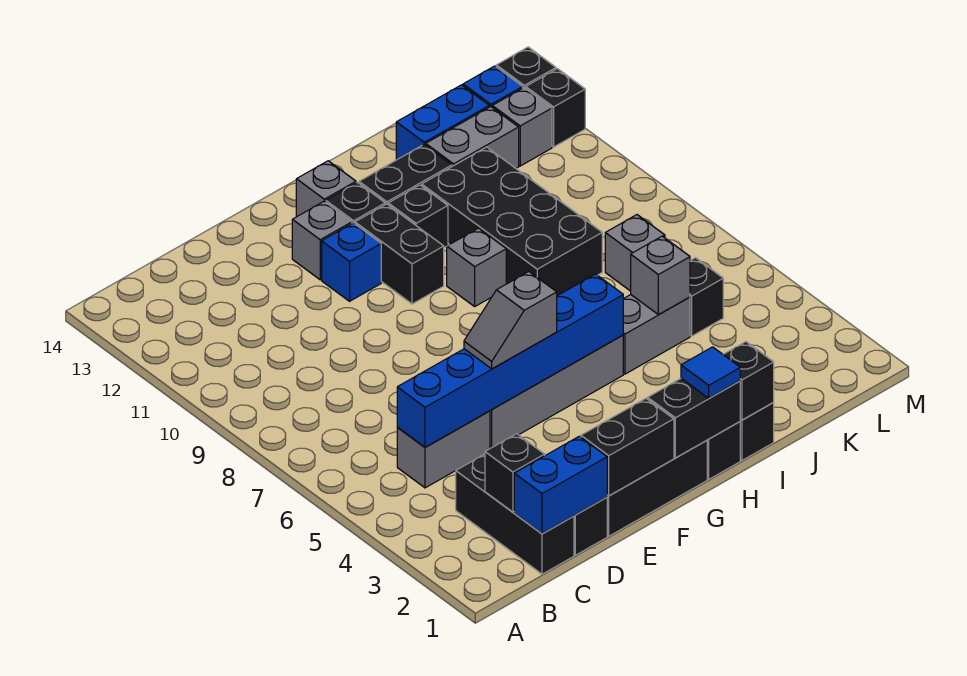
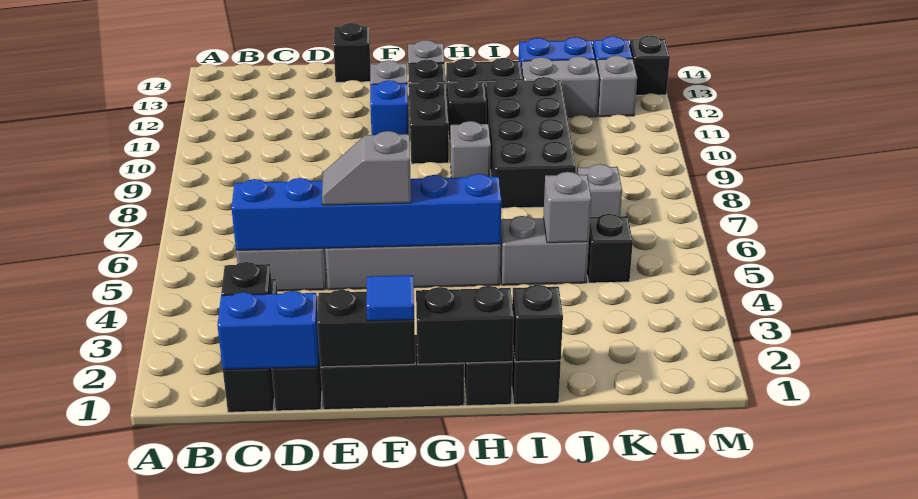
blue 1x1 tile [681,347,740,398] -> blue 1x1 tile moved to [366,275,414,321]
black 1x1 brick [526,69,585,147] -> black 1x1 brick moved to [333,23,370,82]

